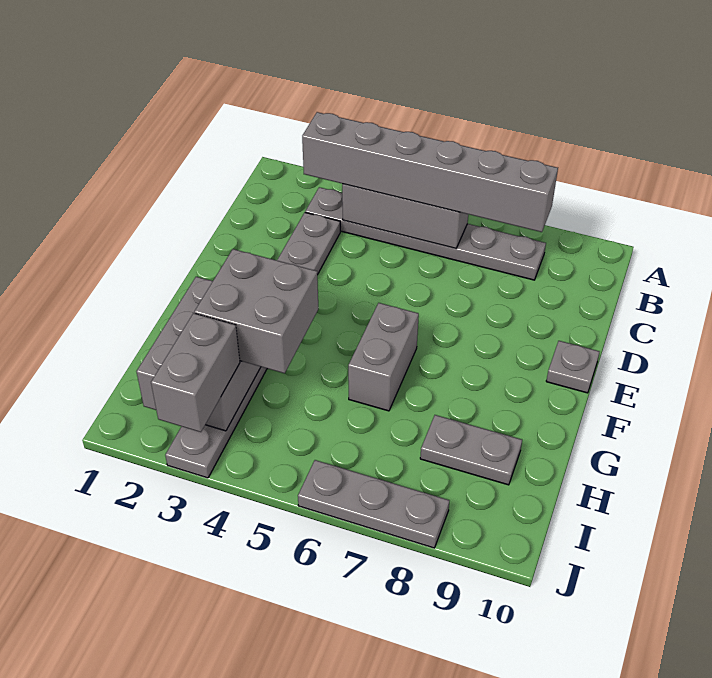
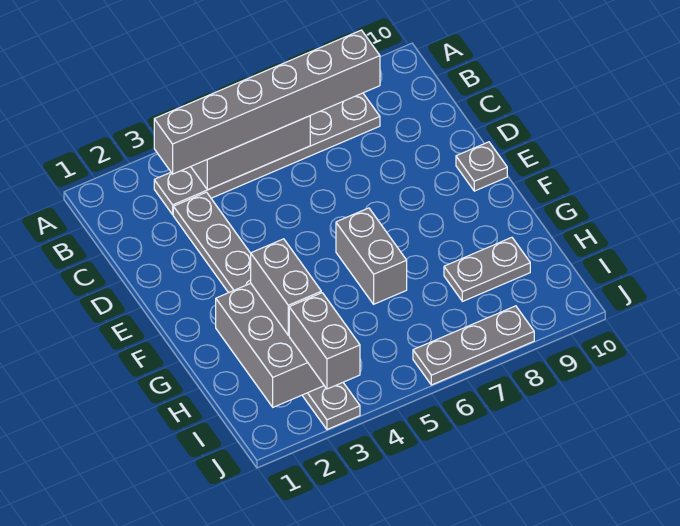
grey 2x2 brick [194,249,318,373] -> grey 1x2 brick [251,239,321,335]

